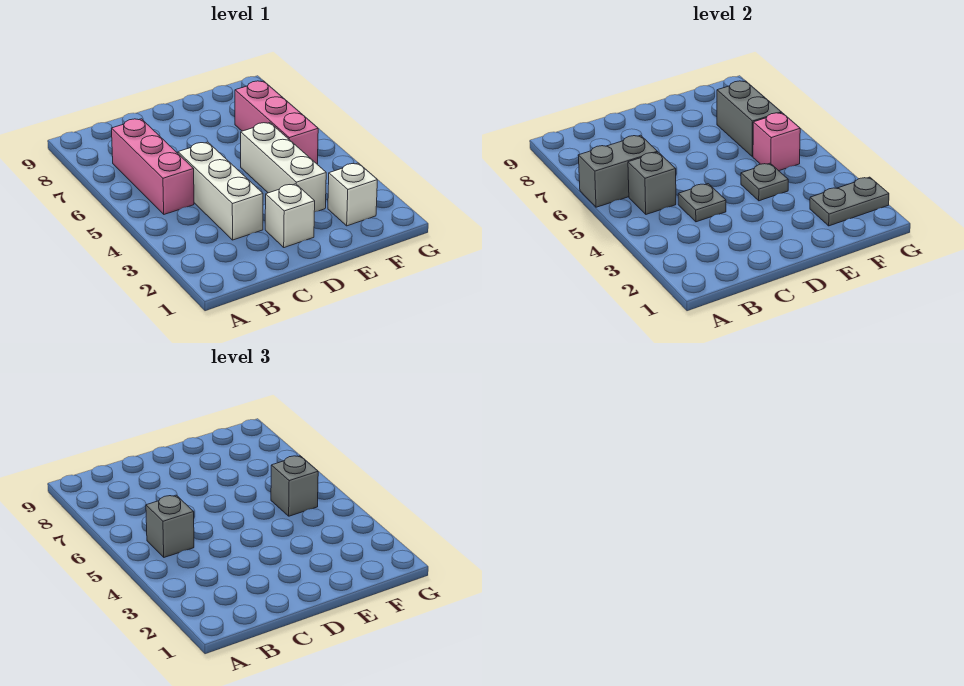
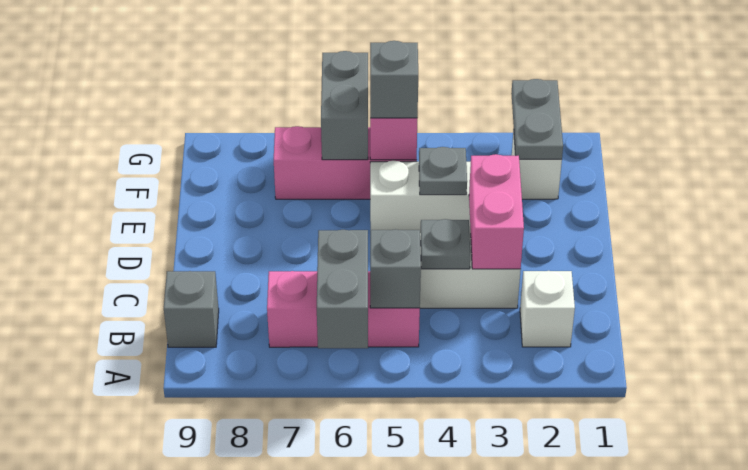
grey 1x1 brick [146,495,194,557] -> grey 1x1 brick moved to [164,271,219,347]
none -> pink 1x2 brick [469,154,524,269]
white 1x1 brick [265,184,315,248] -> white 1x1 brick moved to [520,271,575,347]
grey 1x2 brick [717,81,781,156] -> grey 1x2 brick turned to [321,51,368,160]

